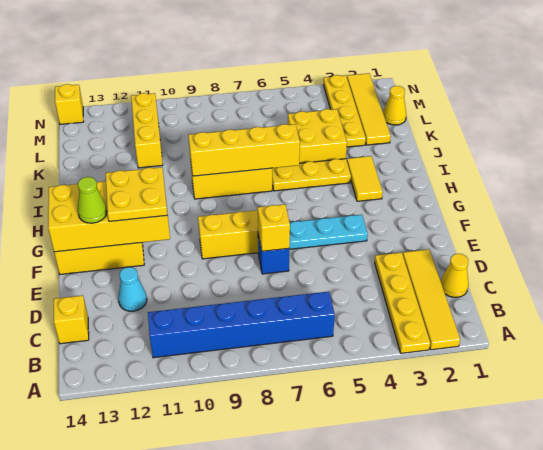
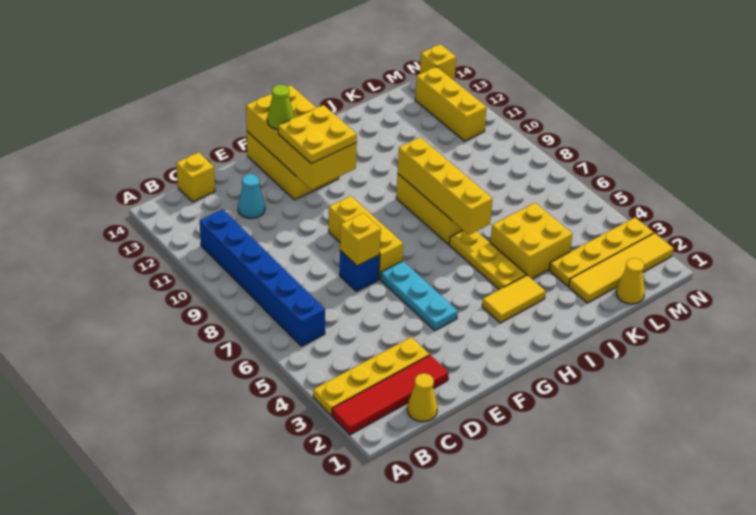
yellow 1x4 tile [403,249,460,350] -> red 1x4 tile [332,355,449,435]
yellow 1x3 brick [131,93,163,168] -> yellow 1x3 brick turned to [415,67,487,141]

